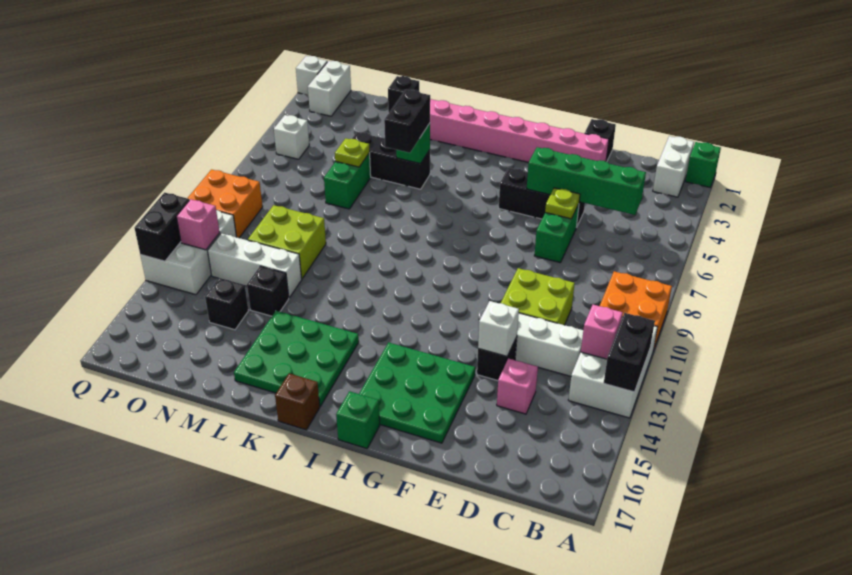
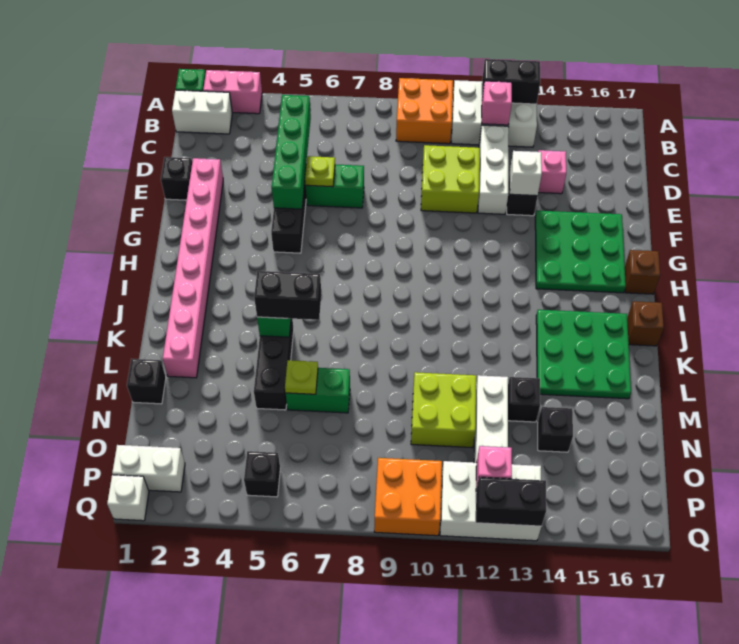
none -> pink 1x2 brick [203,70,262,114]
green 1x1 brick [336,391,380,449] -> brown 1x1 brick [625,250,660,294]
white 1x1 brick [274,115,309,159] -> black 1x1 brick [244,451,280,497]

